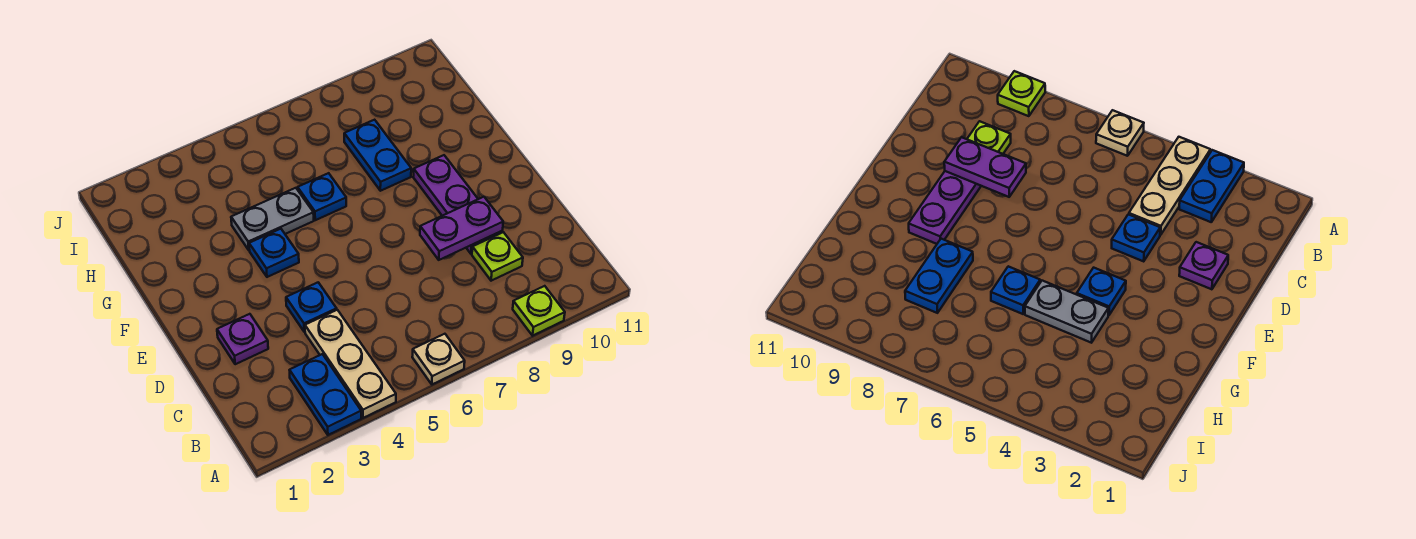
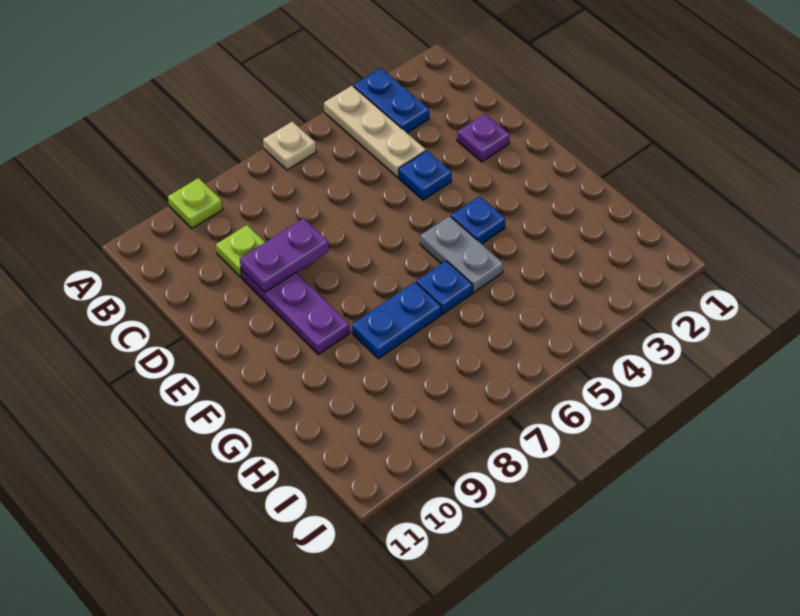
grey 1x2 plate [231,188,314,250] -> grey 1x2 plate turned to [420,216,503,293]
blue 1x2 plate [344,120,411,191] -> blue 1x2 plate turned to [352,282,441,359]

